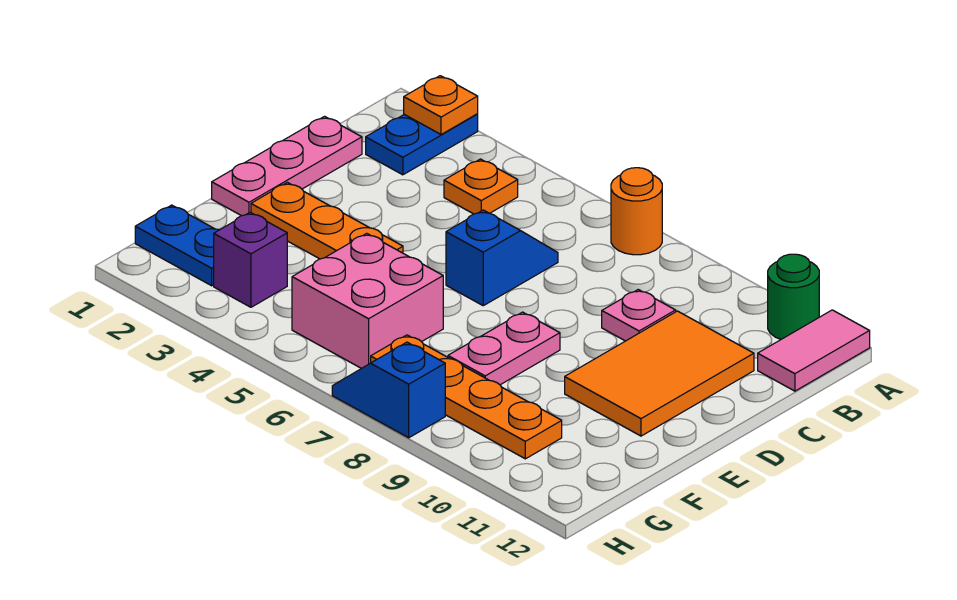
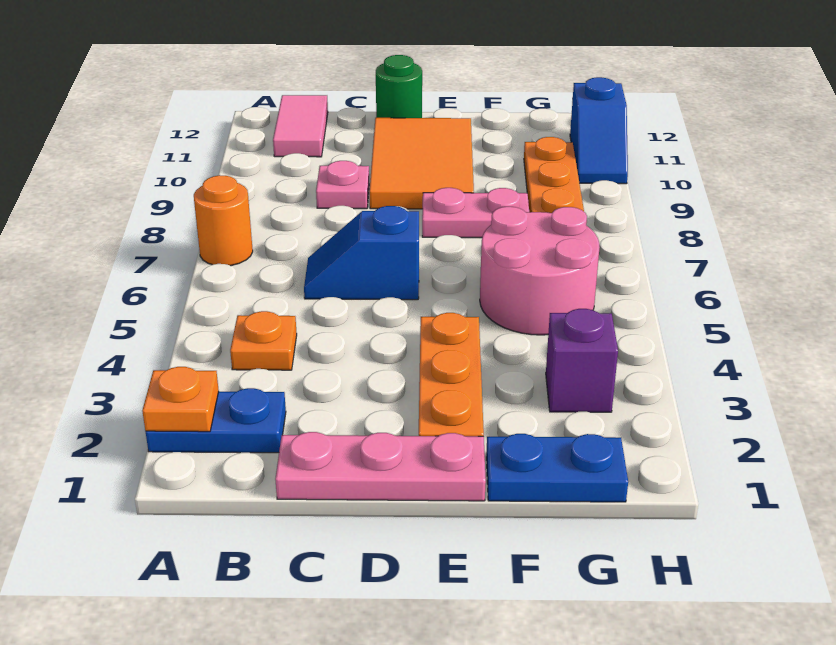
green 1x1 round brick [768,254,819,339] -> green 1x1 round brick moved to [376,55,422,118]
pink 1x2 tile [758,310,870,391] -> pink 1x2 tile turned to [273,95,328,157]
orange 2x3 tile [565,311,754,436] -> orange 2x3 tile turned to [369,118,474,209]
pink 2x2 brick [292,233,443,369] -> pink 2x2 round brick [480,207,600,335]
blue 1x2 plate [135,205,219,286] -> blue 1x2 plate turned to [486,434,628,502]
blue 1x2 slope [332,342,445,438] -> blue 1x2 slope moved to [570,77,628,184]

